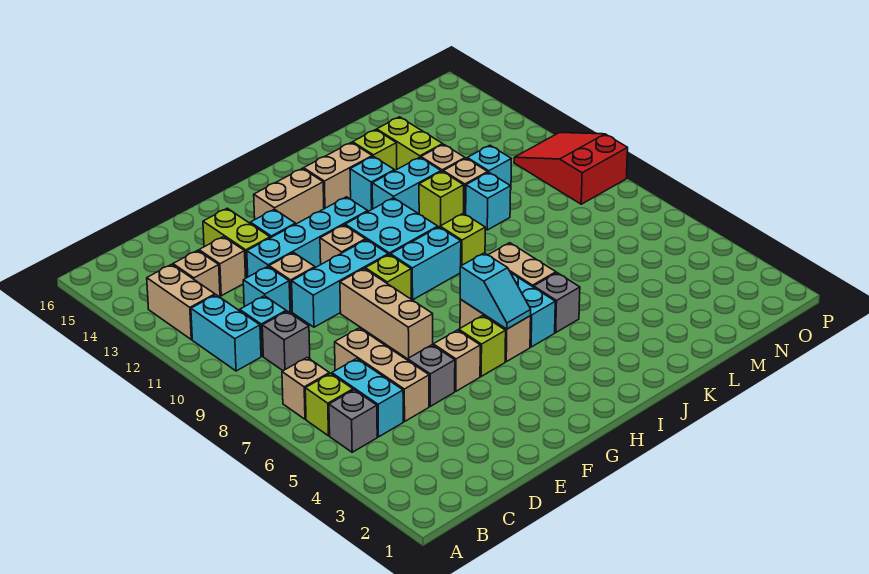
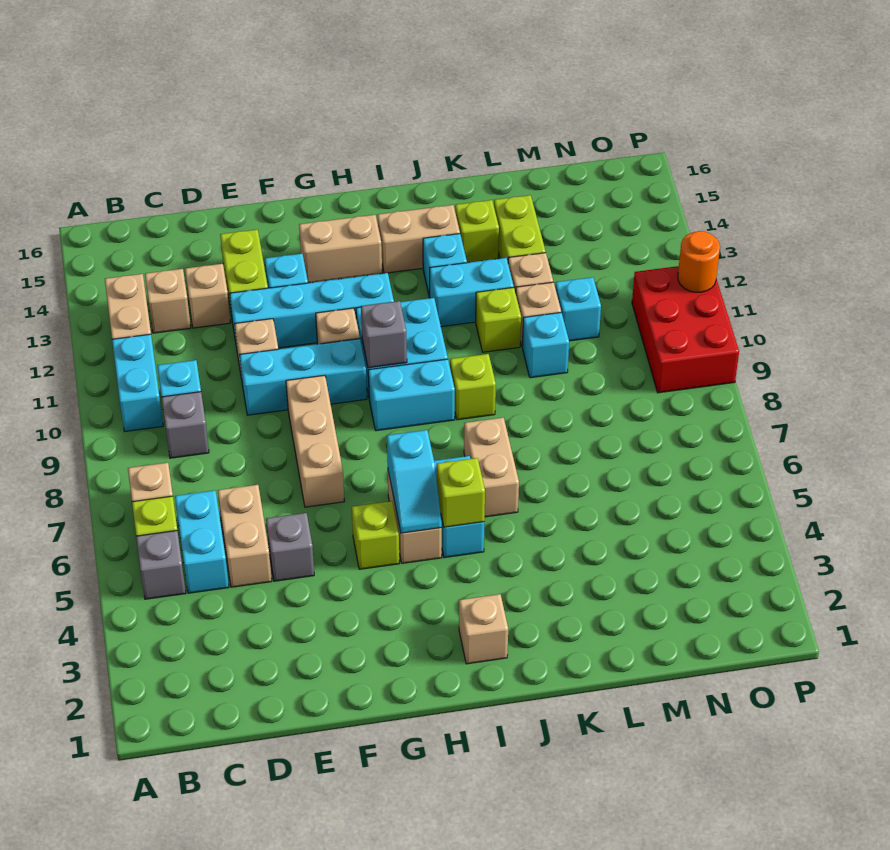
tan 1x3 brick [335,328,429,421] -> tan 1x2 brick [218,485,272,587]
cyan 1x1 brick [243,267,290,313] -> none
tan 1x1 brick [433,330,480,391] -> tan 1x1 brick moved to [459,594,508,664]
lime 1x1 brick [365,255,411,299] -> lime 1x1 brick moved to [437,458,485,527]
grey 1x1 brick [534,273,580,332] -> grey 1x1 brick moved to [361,301,407,368]
red 2x3 slope [514,133,628,204] -> red 2x3 brick [632,266,739,393]
none -> orange 1x1 round brick [678,231,720,292]

